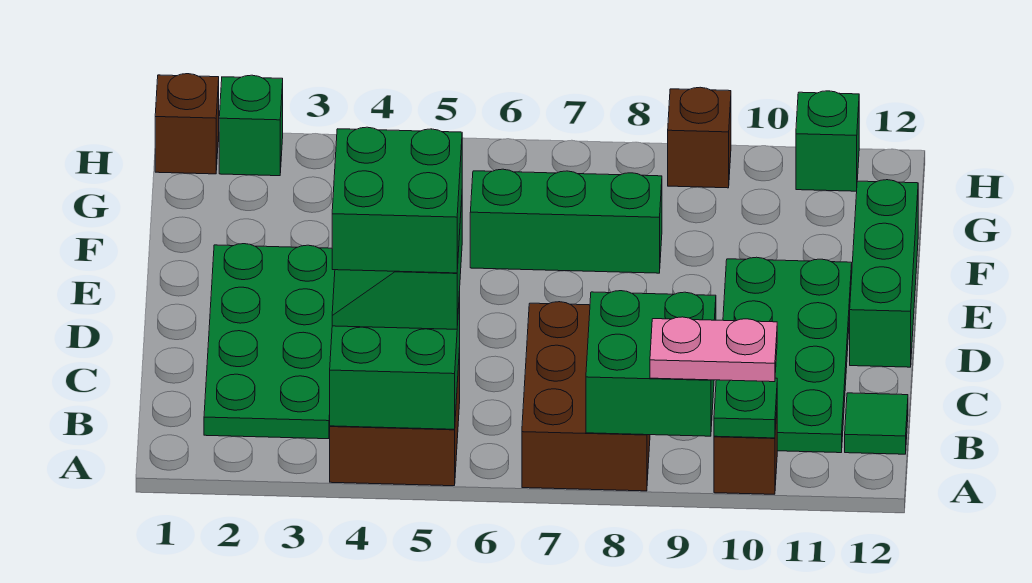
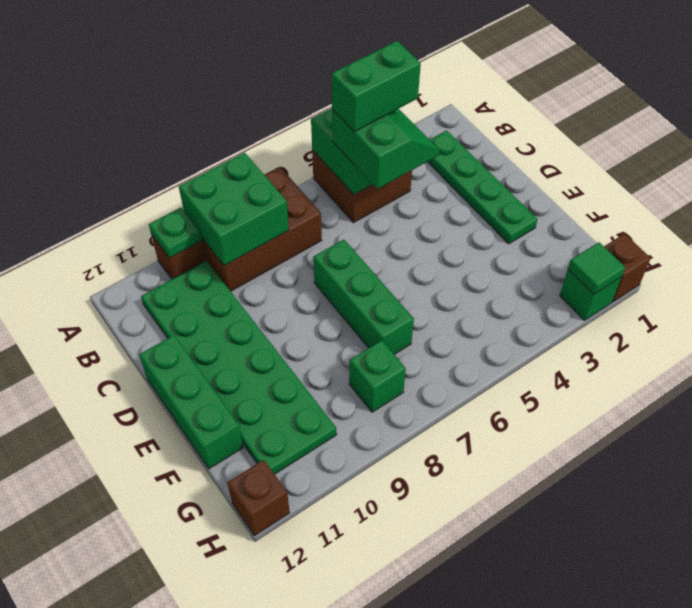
brown 2x3 brick [522,302,650,491] -> brown 2x3 brick turned to [201,167,322,291]
pink 1x2 plate [650,317,777,382] -> none
green 2x4 plate [204,244,335,439] -> green 1x4 plate [428,131,537,244]
green 2x2 brick [332,127,462,273] -> green 1x2 brick [332,41,421,132]
green 2x4 plate [723,257,852,453] -> green 2x6 plate [141,261,337,474]
green 1x1 tile [845,393,908,454] -> green 1x1 tile moved to [568,242,625,294]
green 1x3 brick [470,169,662,273] -> green 1x3 brick turned to [313,240,414,354]
brown 1x1 brick [668,87,731,188] -> brown 1x1 brick moved to [227,460,290,536]
green 1x1 brick [796,91,859,191] -> green 1x1 brick moved to [349,340,406,412]

